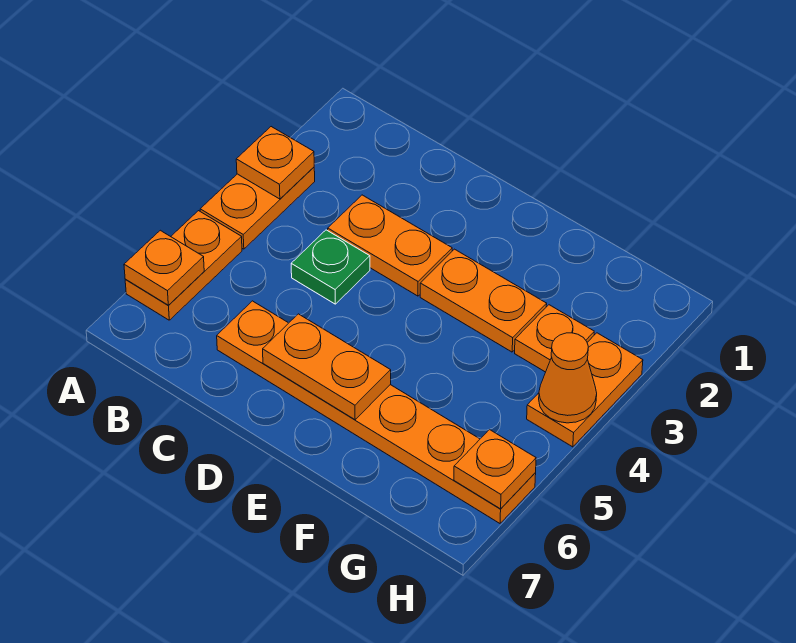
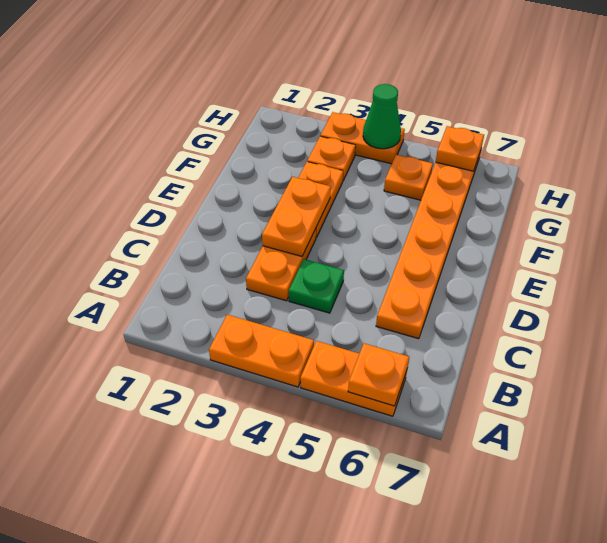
orange 1x1 plate [236,127,314,199] -> orange 1x1 plate moved to [384,155,433,200]
orange 1x2 plate [263,314,391,420] -> orange 1x2 plate moved to [262,177,331,256]
orange 1x1 cone [539,333,597,423] -> green 1x1 cone [363,84,401,149]

